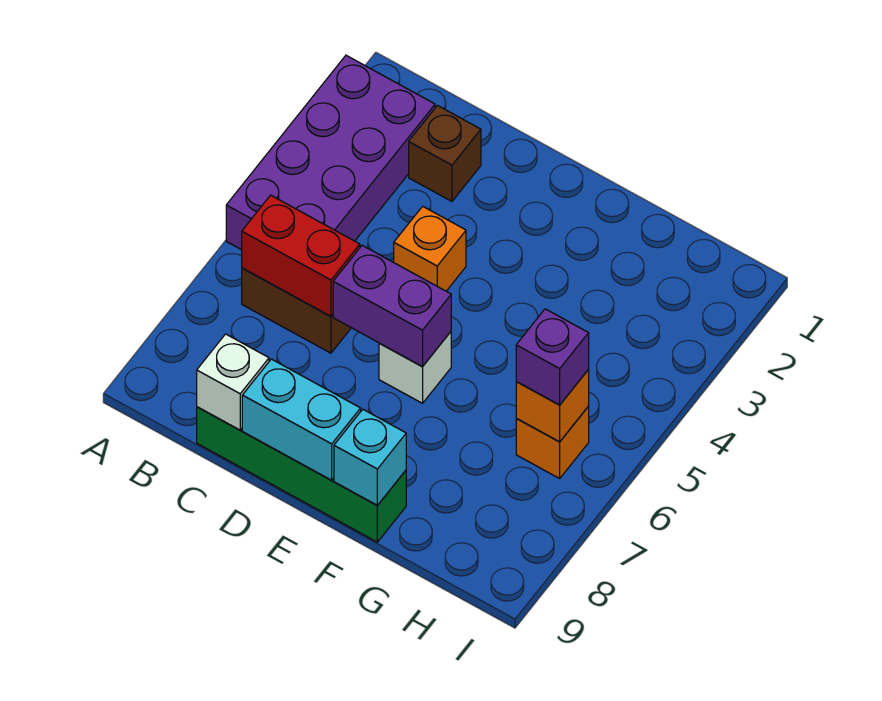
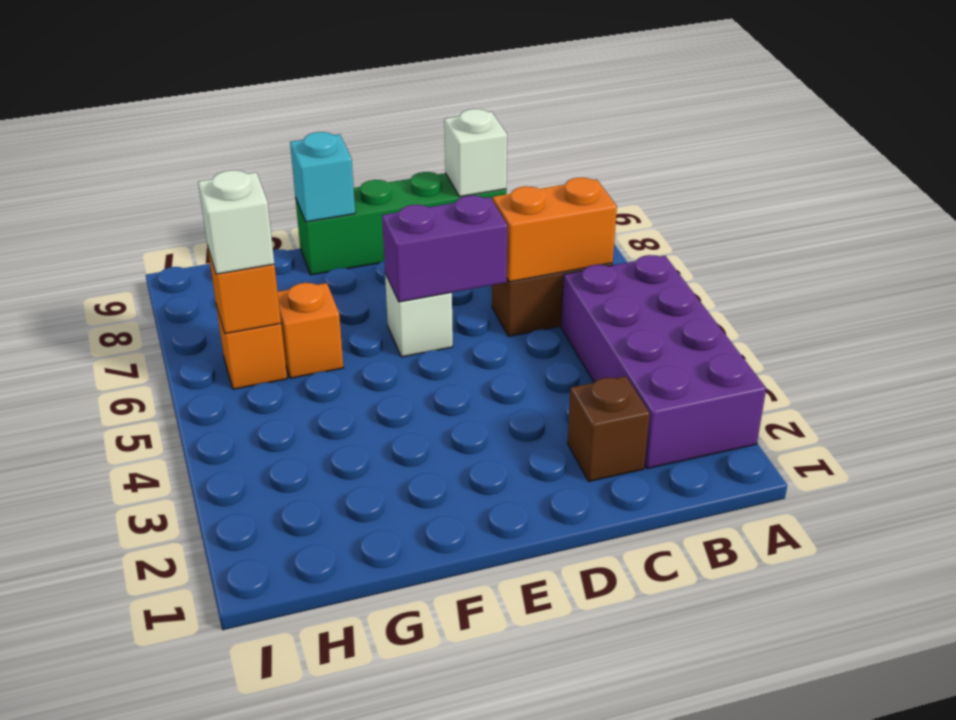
red 1x2 brick [242,195,360,316] -> orange 1x2 brick [493,178,617,282]
orange 1x1 brick [394,206,466,291] -> orange 1x1 brick moved to [278,283,343,378]
cyan 1x2 brick [242,359,361,480] -> none
purple 1x1 brick [516,309,589,405] -> white 1x1 brick [198,170,274,274]

